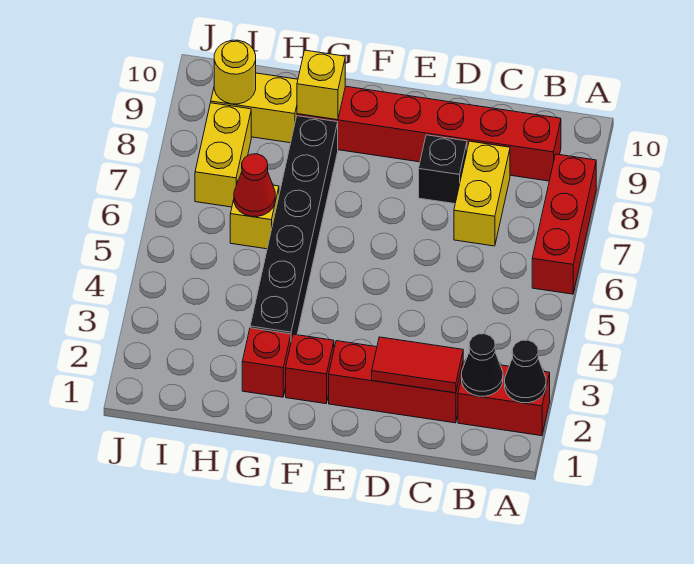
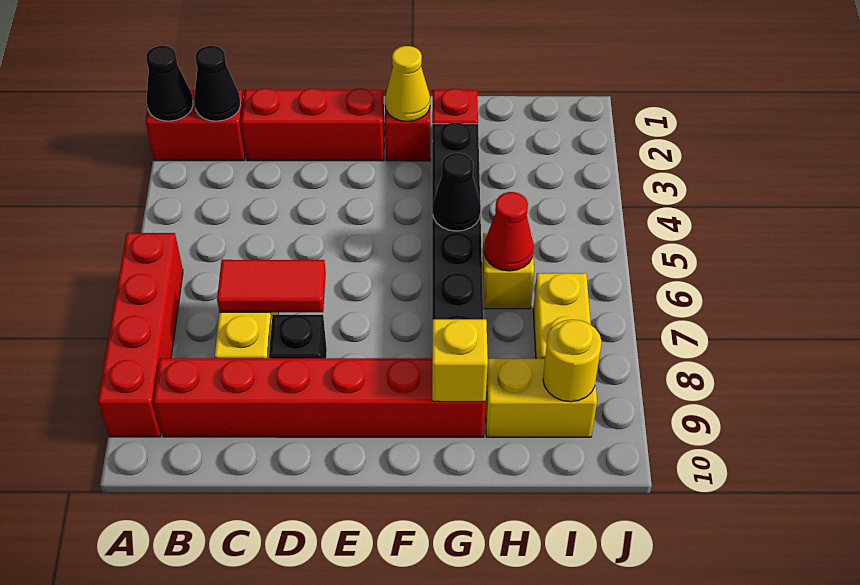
red 1x3 brick [532,154,596,294] -> red 1x4 brick [98,233,183,437]
red 1x2 tile [372,337,463,393] -> red 1x2 tile moved to [217,260,326,312]
none -> yellow 1x1 cone [385,46,430,121]
none -> black 1x1 cone [433,153,481,231]

